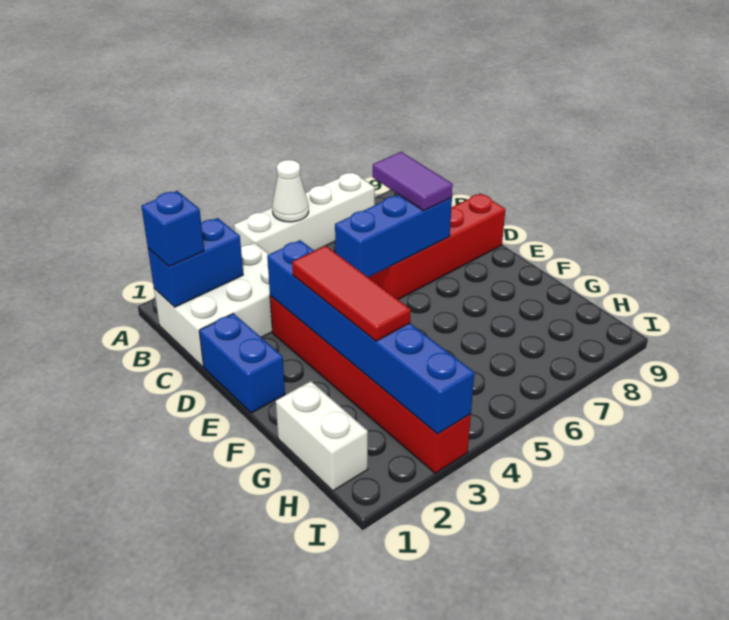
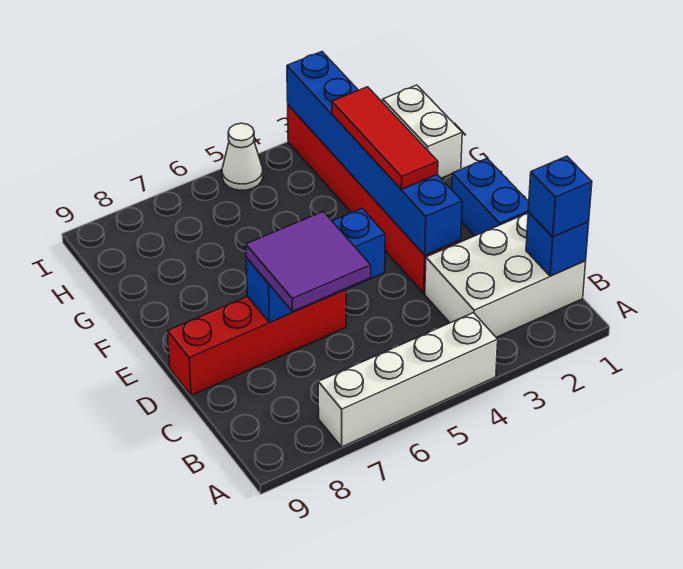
white 1x1 cone [272,160,309,222] -> white 1x1 cone moved to [222,123,263,190]
blue 1x2 brick [148,218,243,307] -> blue 1x1 brick [526,212,589,276]
purple 1x2 tile [373,152,453,211] -> purple 2x2 tile [246,212,371,311]

